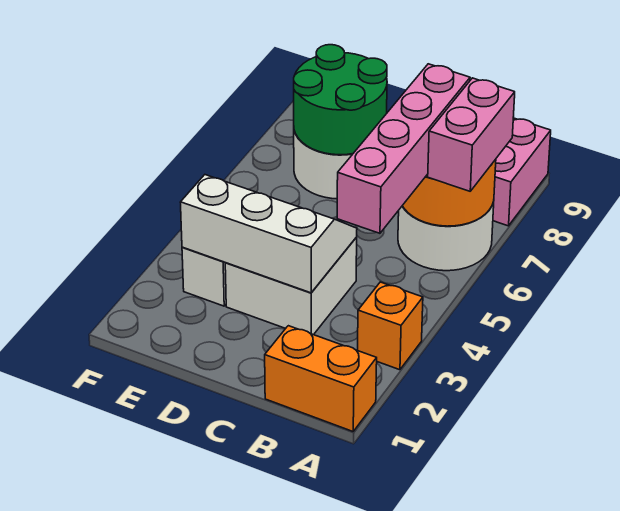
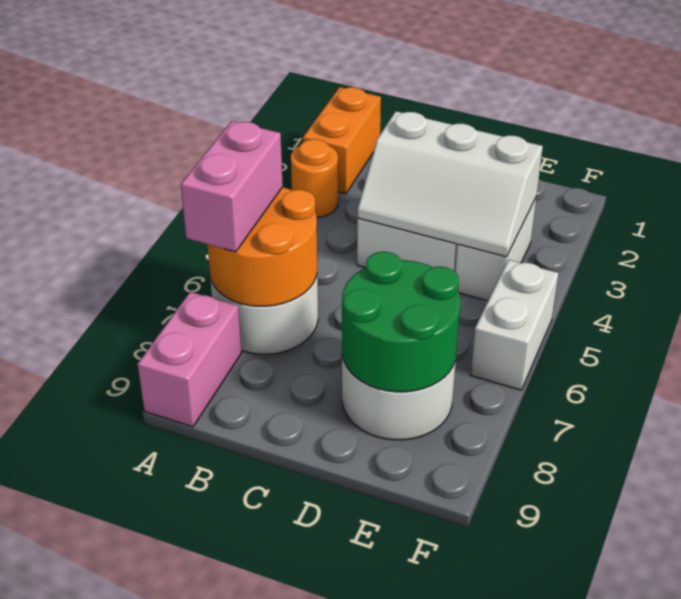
orange 1x2 brick [265,326,377,431] -> orange 1x2 brick turned to [303,87,381,194]
orange 1x1 brick [358,282,423,370] -> orange 1x1 round brick [291,139,338,217]
pink 1x4 brick [337,64,470,233] -> none
none -> white 1x2 brick [471,260,558,390]

